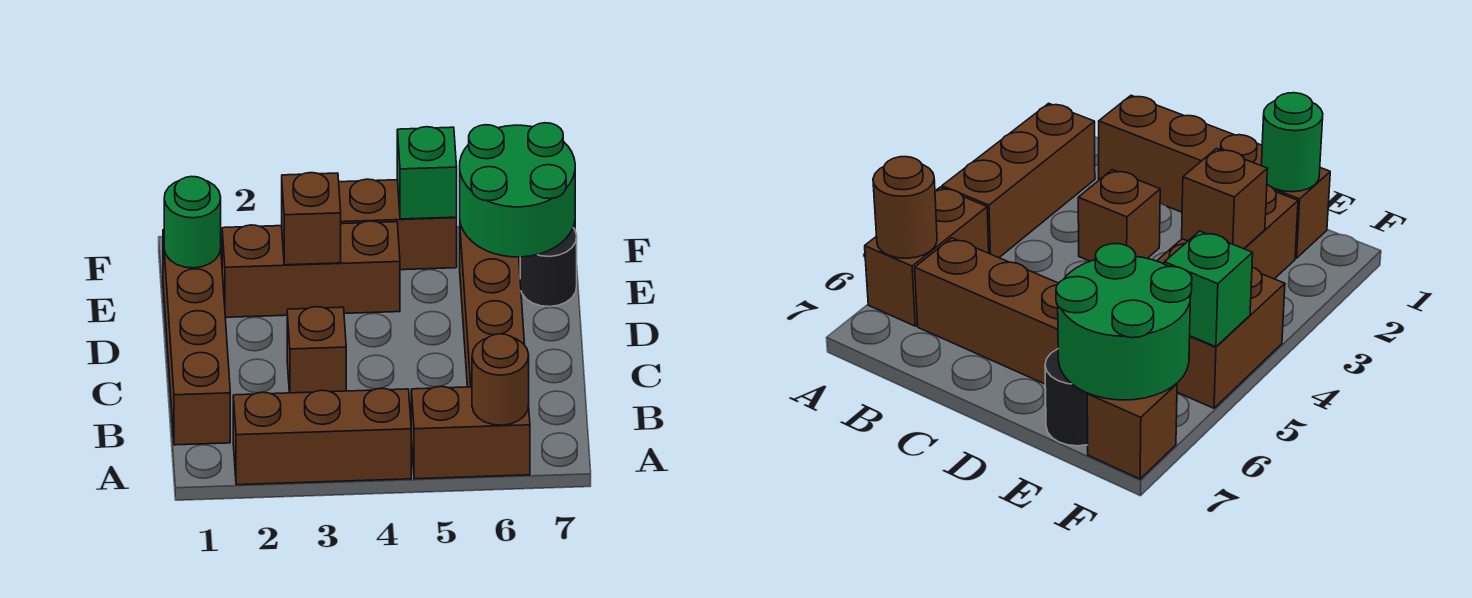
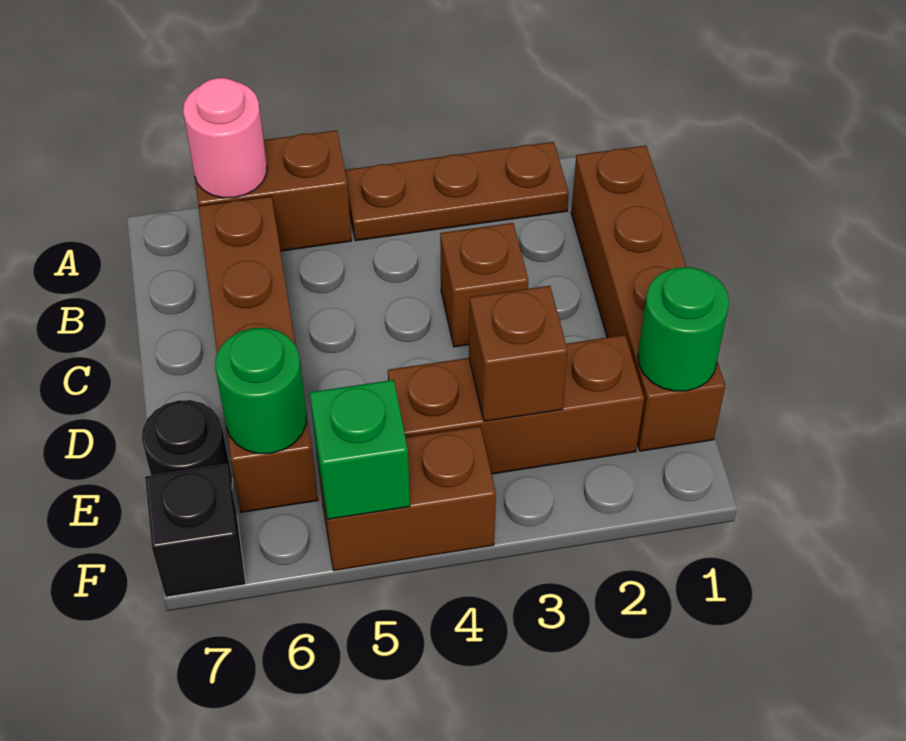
brown 1x3 brick [233,388,411,485] -> brown 1x3 plate [345,142,569,241]
brown 1x1 round brick [472,334,529,425] -> pink 1x1 round brick [183,78,267,198]
green 2x2 round brick [460,123,575,257] -> green 1x1 round brick [215,328,306,454]
brown 1x1 brick [1087,383,1177,479] -> black 1x1 brick [145,464,246,597]

